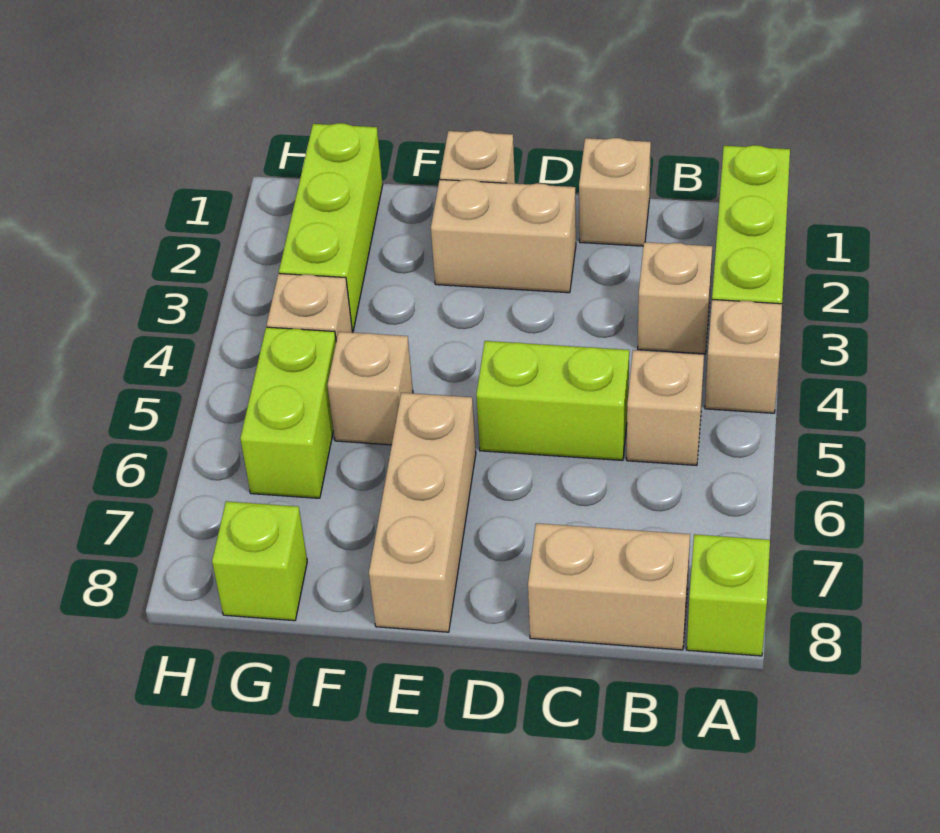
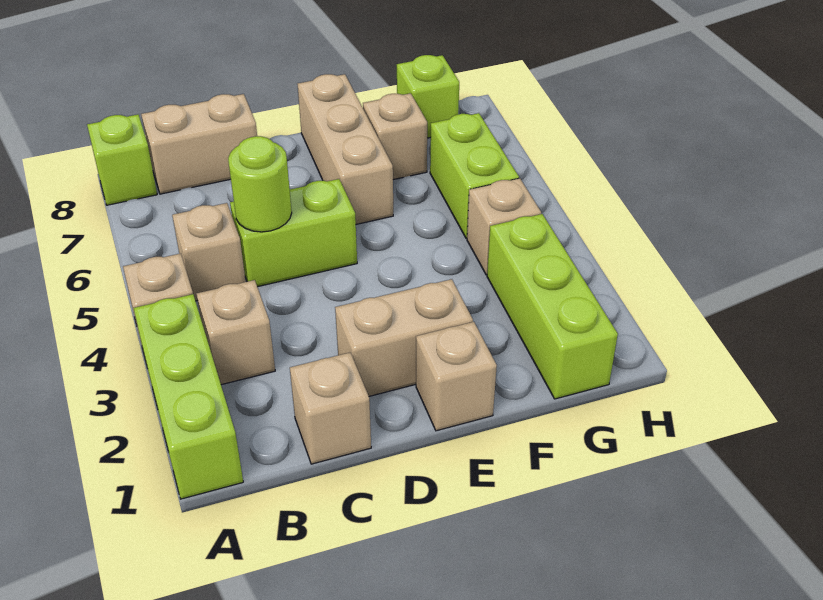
none -> lime 1x1 round brick [228,136,292,232]
tan 1x1 brick [327,332,413,445] -> tan 1x1 brick moved to [363,93,427,180]

